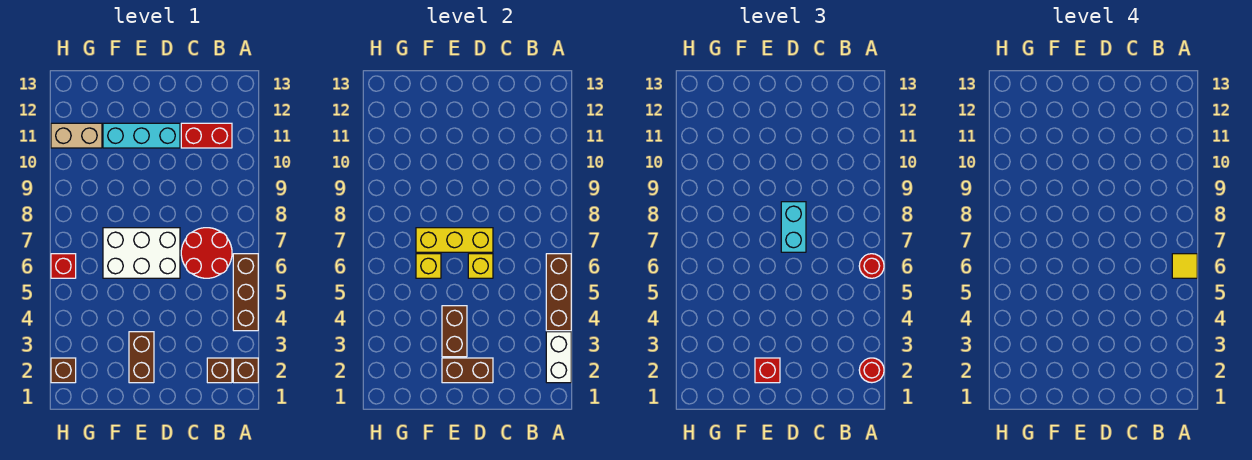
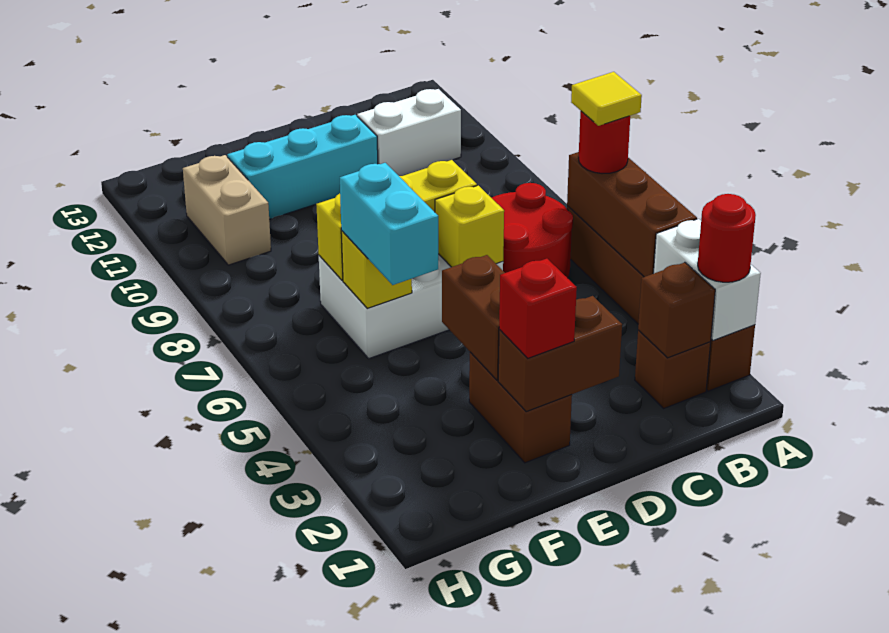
red 1x2 brick [181,123,232,148] -> white 1x2 brick [357,89,461,176]
cyan 1x2 brick [781,202,806,252] -> cyan 1x2 brick moved to [340,163,438,285]
tan 1x2 brick [51,123,102,148] -> tan 1x2 brick turned to [183,155,271,265]
brown 1x1 brick [51,358,76,383] -> brown 1x1 brick moved to [638,262,715,358]
red 1x1 brick [51,254,76,278] -> none

